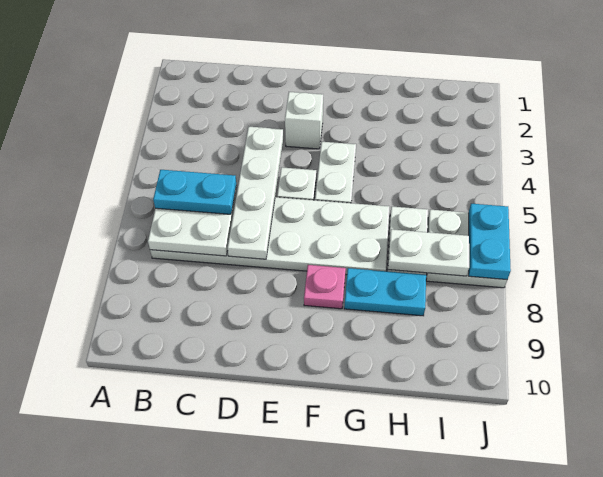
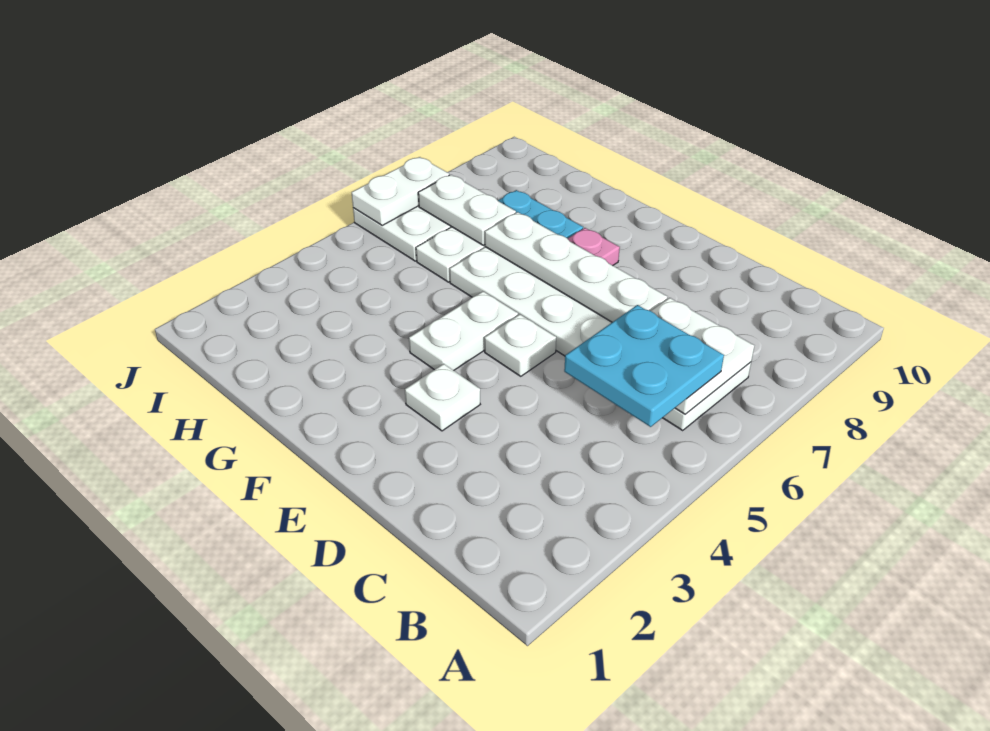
cyan 1x2 plate [153,170,236,214] -> cyan 2x2 plate [564,305,724,427]
white 1x4 plate [228,127,283,259] -> white 1x4 plate turned to [485,212,667,322]
white 1x1 brick [285,92,323,149] -> white 1x1 plate [405,364,480,431]
cyan 1x2 plate [469,204,511,280] -> white 1x2 plate [352,157,449,225]

